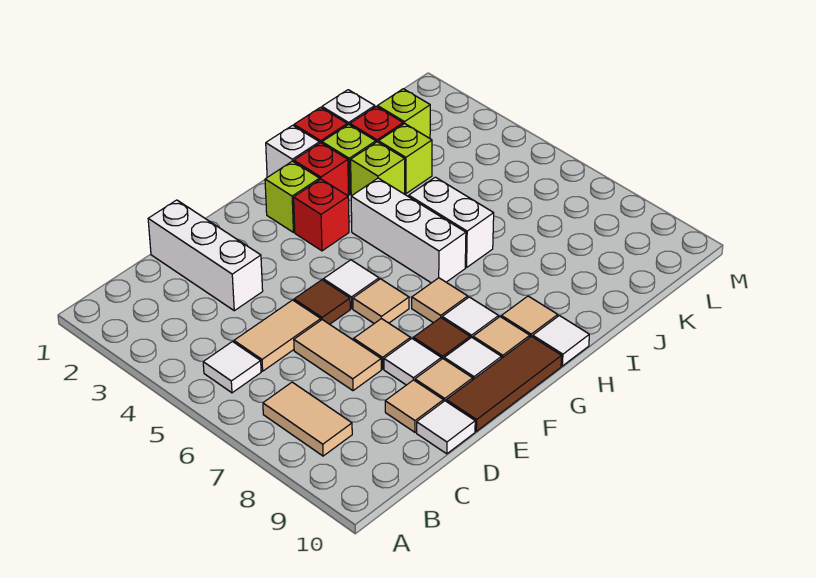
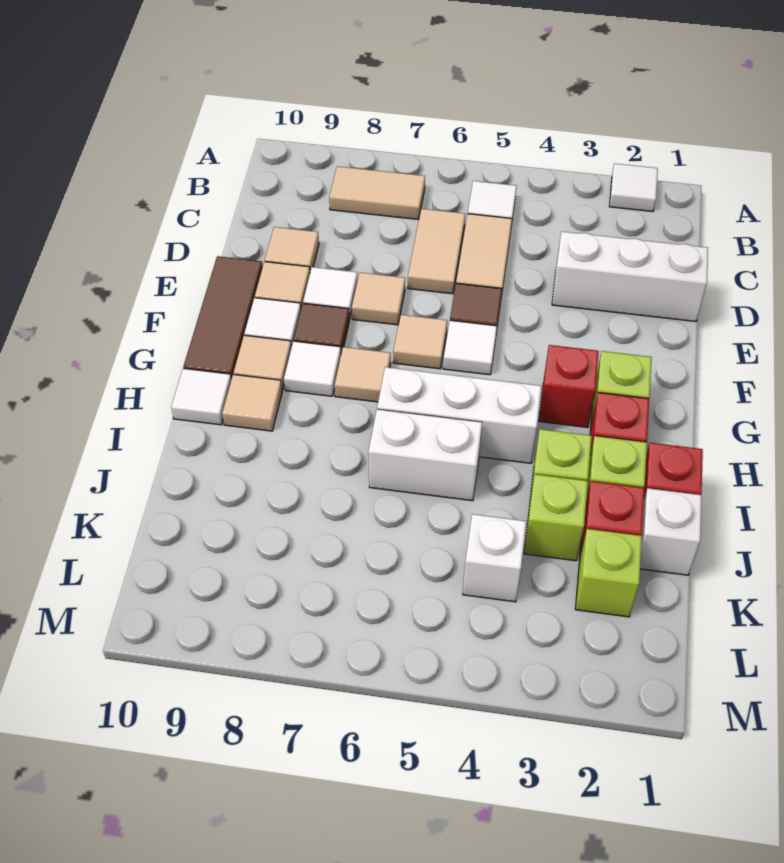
tan 1x2 tile [294,320,381,391] -> tan 1x2 tile turned to [408,209,465,294]
white 1x1 tile [417,401,475,454] -> white 1x1 tile moved to [609,164,658,212]
white 1x1 brick [266,125,319,177] -> white 1x1 brick moved to [463,514,526,602]

